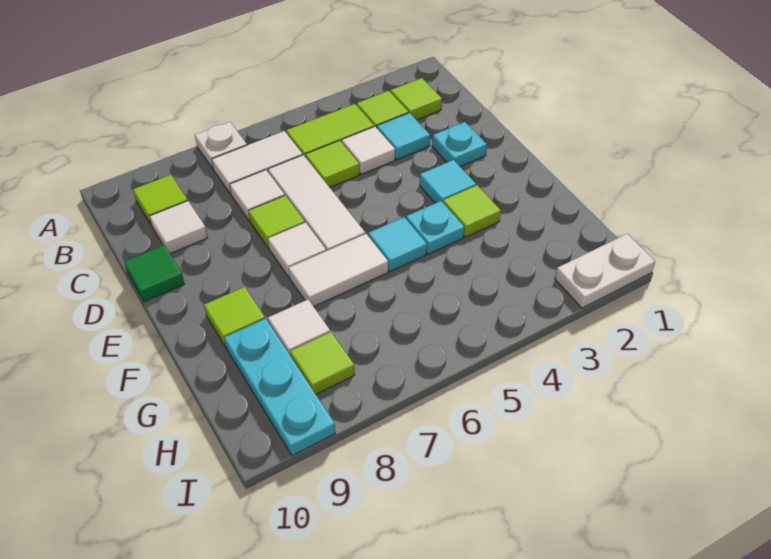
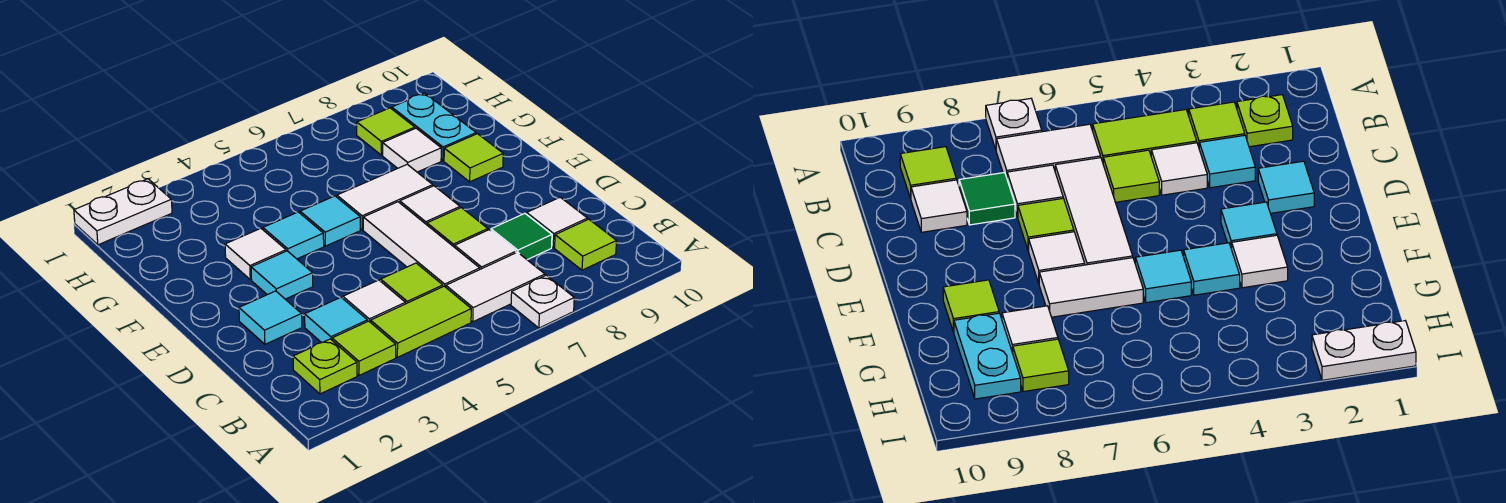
lime 1x1 tile [391,78,442,120] -> lime 1x1 plate [293,339,357,394]
cyan 1x1 plate [432,122,487,167] -> cyan 1x1 tile [239,291,302,344]
green 1x1 tile [124,245,184,302] -> green 1x1 tile moved to [491,213,552,260]
lime 1x1 tile [443,185,501,237] -> white 1x1 tile [225,228,286,280]
cyan 1x1 plate [406,201,464,254] -> cyan 1x1 tile [263,212,324,259]
cyan 1x3 plate [224,319,335,456] -> cyan 1x2 plate [392,93,476,161]

